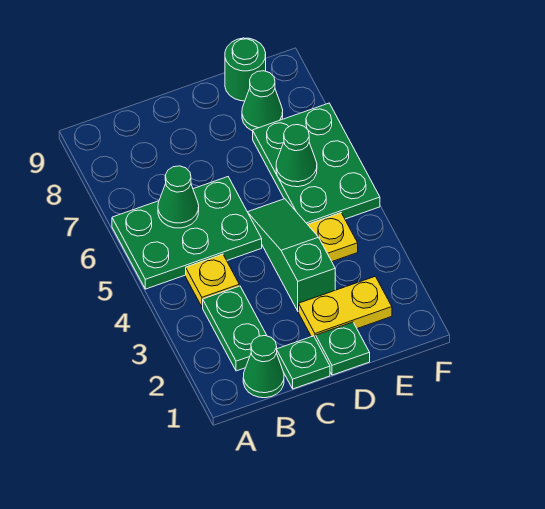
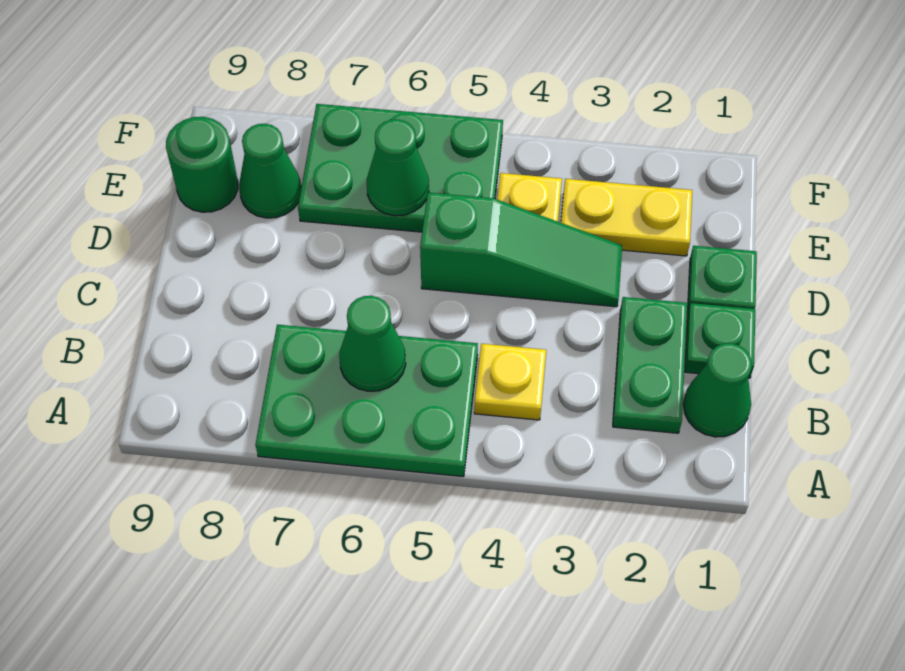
green 2x3 plate [112,177,262,289] -> green 2x3 plate turned to [255,325,478,477]
green 1x2 plate [203,286,267,371] -> green 1x2 plate turned to [613,297,687,433]
yellow 1x2 plate [299,276,392,339] -> yellow 1x2 plate turned to [561,179,692,256]
green 1x3 slope [248,199,335,311] -> green 1x3 slope turned to [420,193,622,307]

